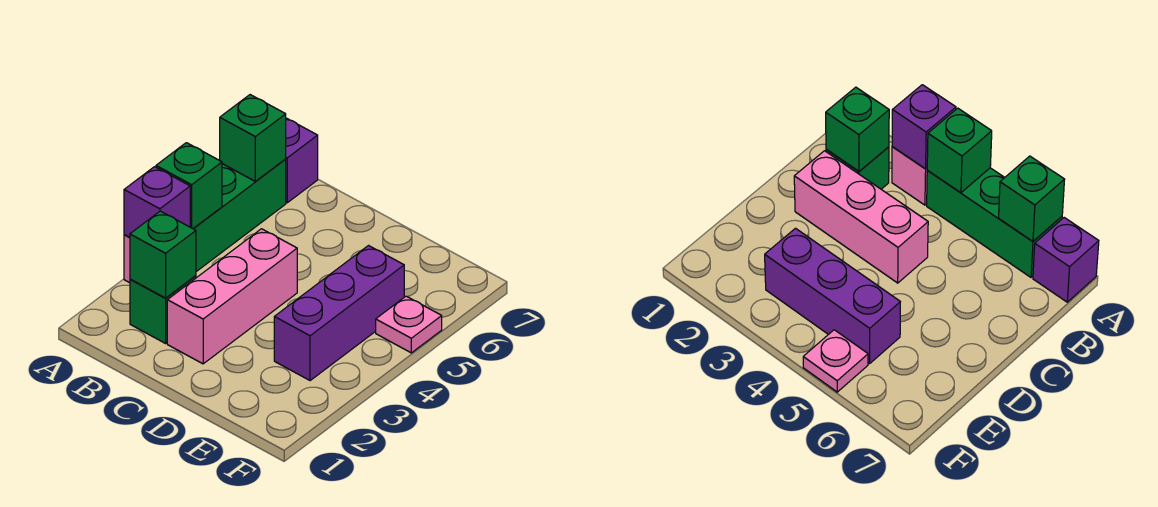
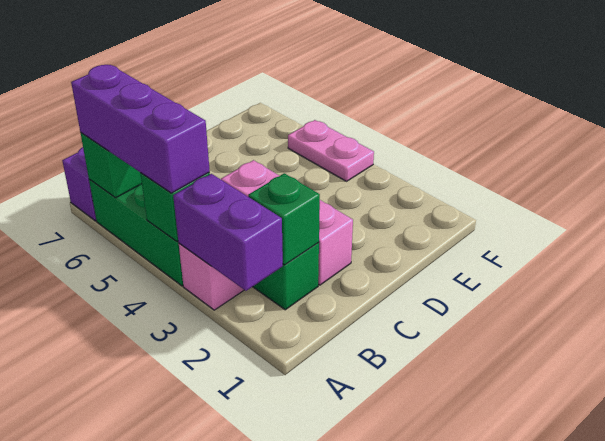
purple 1x1 brick [124,167,190,237] -> purple 1x2 brick [173,174,283,291]
purple 1x3 brick [274,246,404,381] -> purple 1x3 brick moved to [71,65,210,193]
pink 1x1 plate [376,296,442,353] -> pink 1x2 plate [288,120,374,181]

